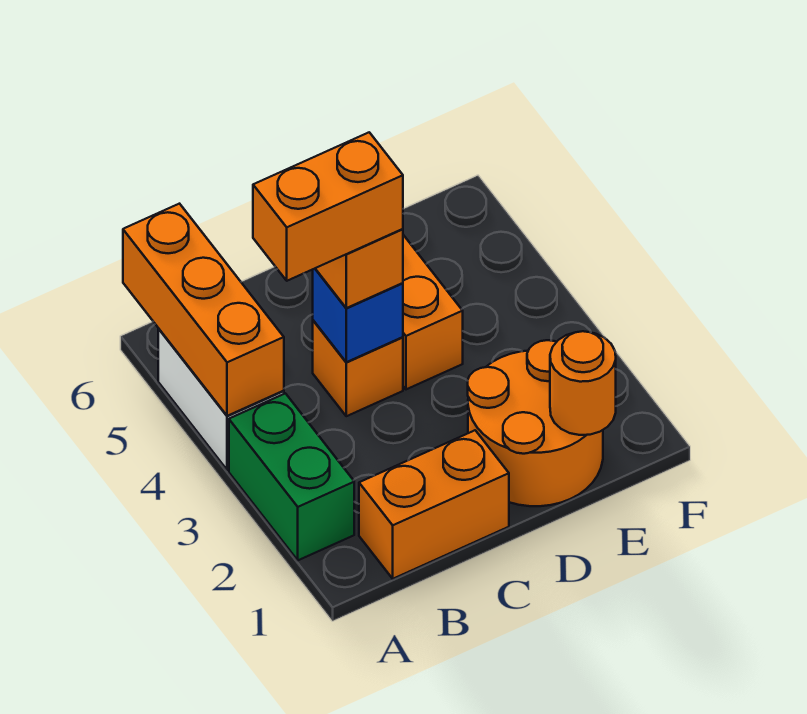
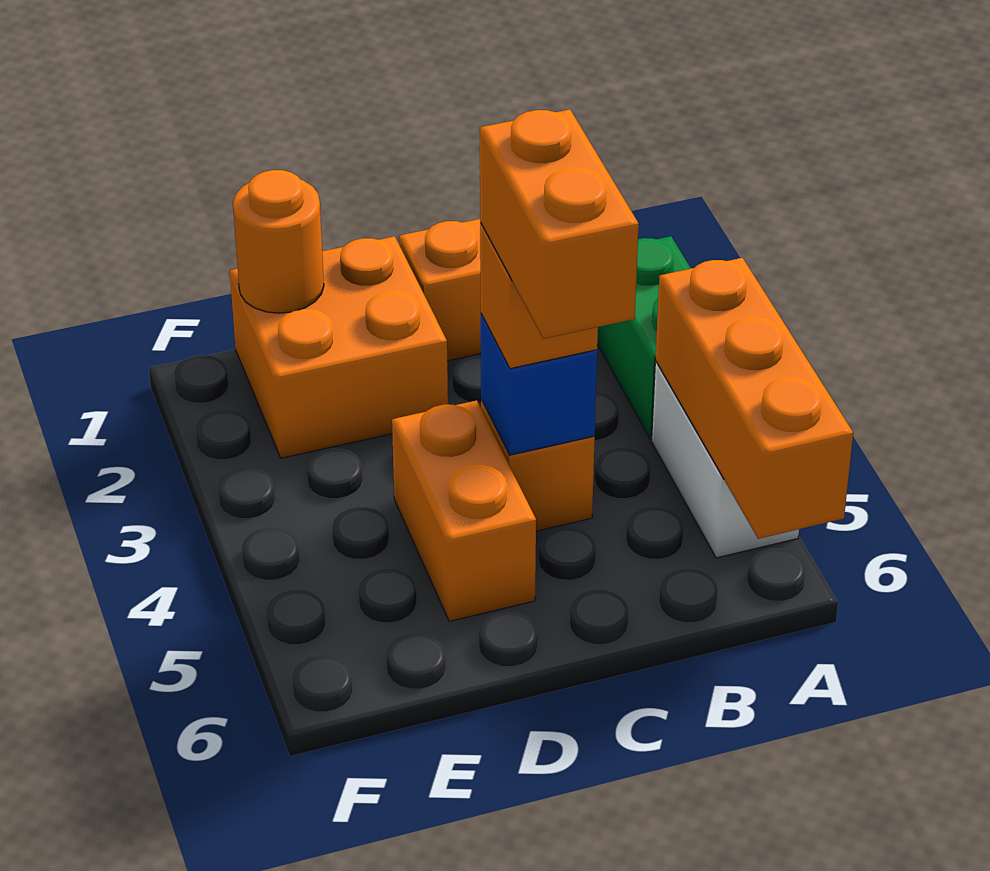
orange 1x2 brick [253,132,403,281] -> orange 1x2 brick turned to [480,109,639,339]
orange 2x2 round brick [468,340,603,506] -> orange 2x2 brick [230,236,448,458]

